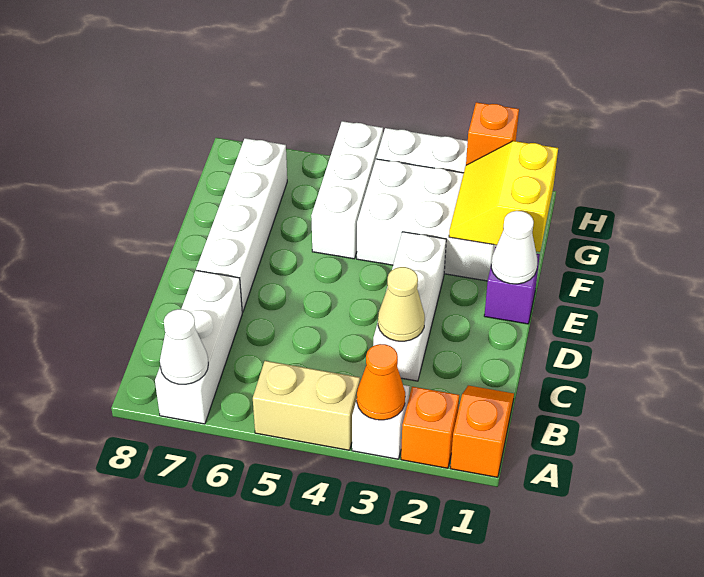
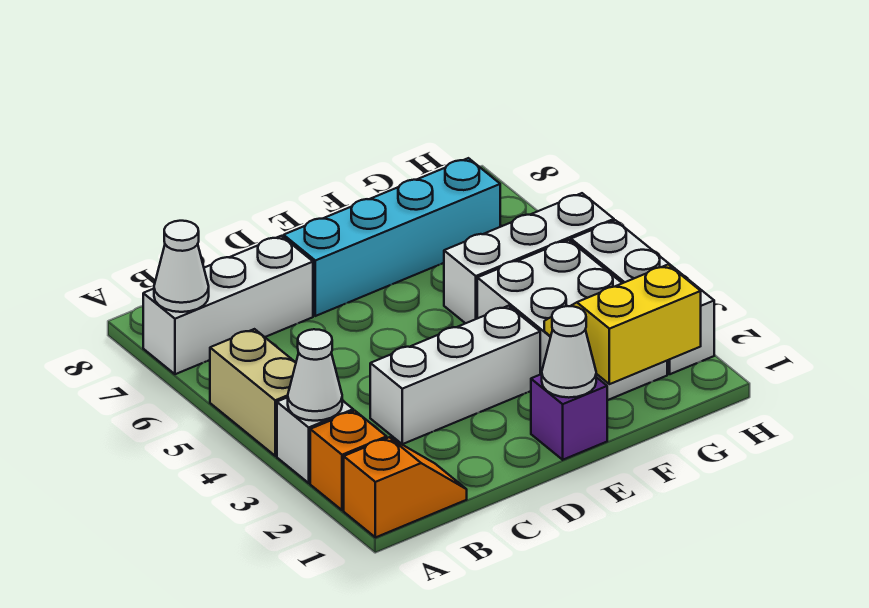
orange 1x1 cone [357,344,405,420] -> white 1x1 cone [288,329,342,421]
tan 1x1 cone [378,267,425,341] -> none
white 1x4 brick [196,138,287,312] -> cyan 1x4 brick [284,158,500,316]
orange 1x1 brick [466,102,519,165] -> none

